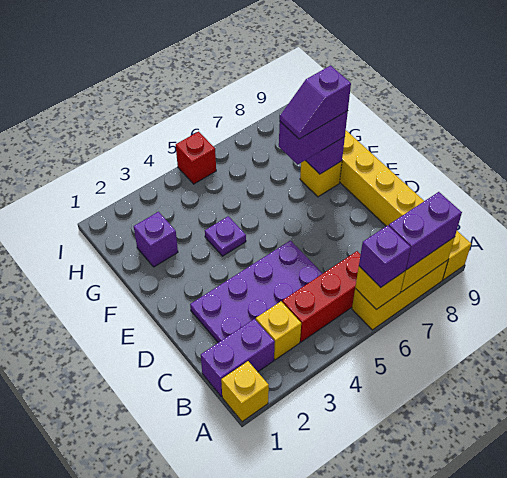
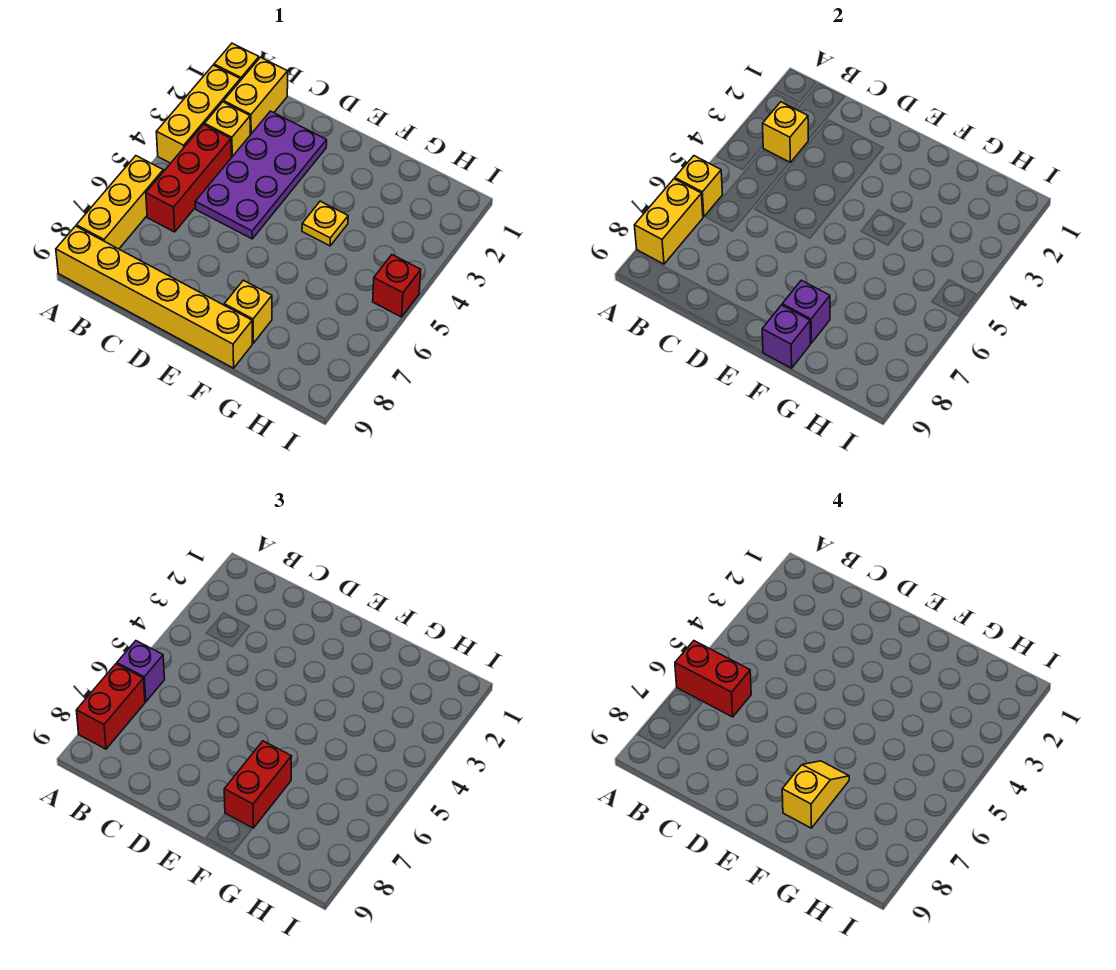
none -> yellow 1x3 brick [156,65,240,163]
none -> red 1x2 brick [675,641,751,717]
purple 1x2 brick [389,192,462,270] -> red 1x2 brick [76,664,145,749]
purple 1x2 brick [201,319,275,397] -> yellow 1x2 brick [224,57,288,135]
none -> yellow 1x1 brick [763,102,808,162]
purple 1x1 plate [205,216,246,256] -> yellow 1x1 plate [302,201,348,246]
purple 1x2 brick [279,111,348,164] -> red 1x2 brick [224,741,292,828]
purple 1x2 slope [280,66,351,139] -> yellow 1x2 slope [782,761,849,828]
purple 1x1 brick [134,212,178,267] -> purple 1x1 brick moved to [762,305,810,368]

